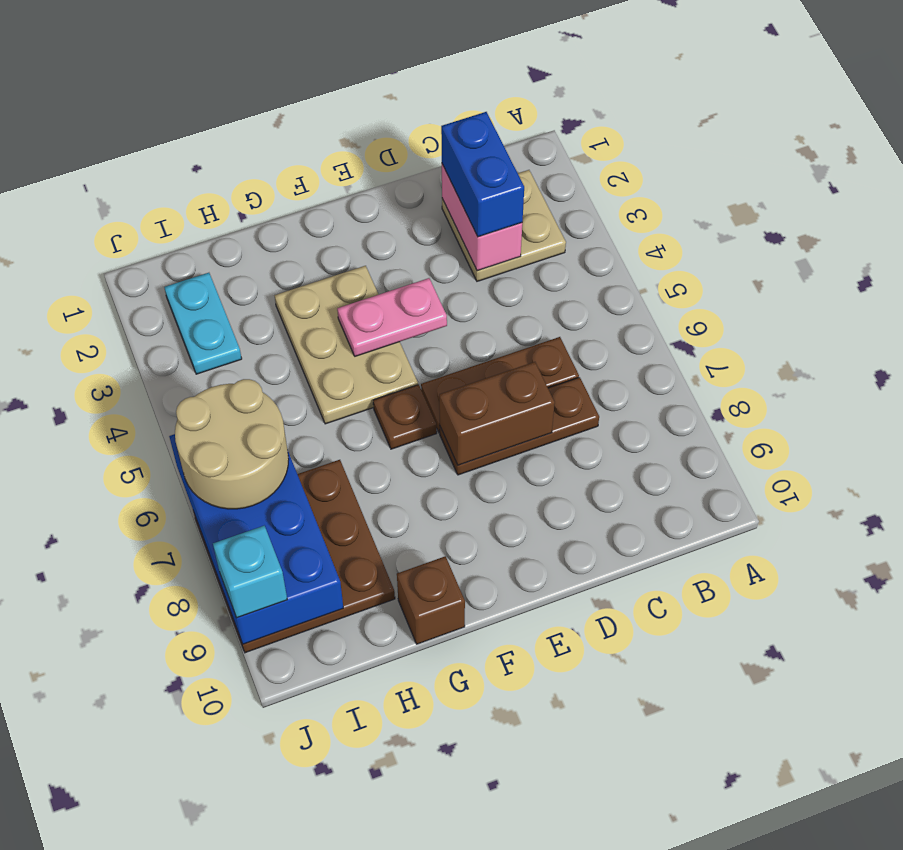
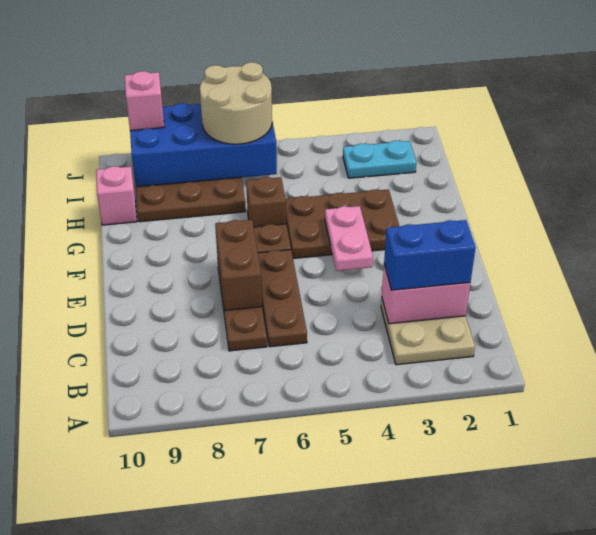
tan 2x3 plate [274,266,418,424] -> brown 2x3 plate [286,189,399,259]
brown 1x1 brick [397,556,465,644] -> brown 1x1 brick moved to [246,177,286,227]
none -> pink 1x1 brick [96,166,137,225]
cyan 1x1 brick [213,526,287,618] -> pink 1x1 brick [124,71,164,131]

